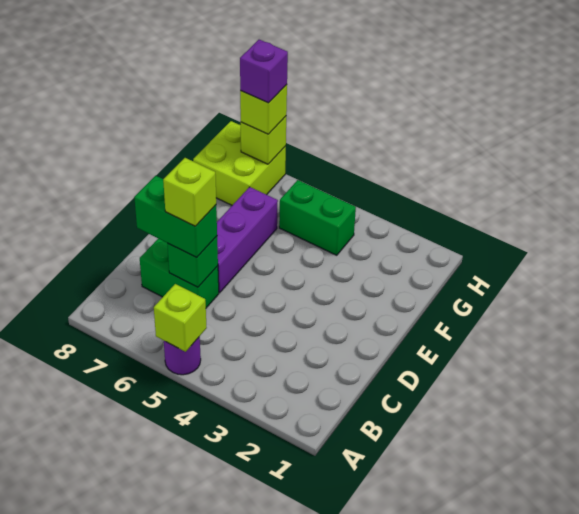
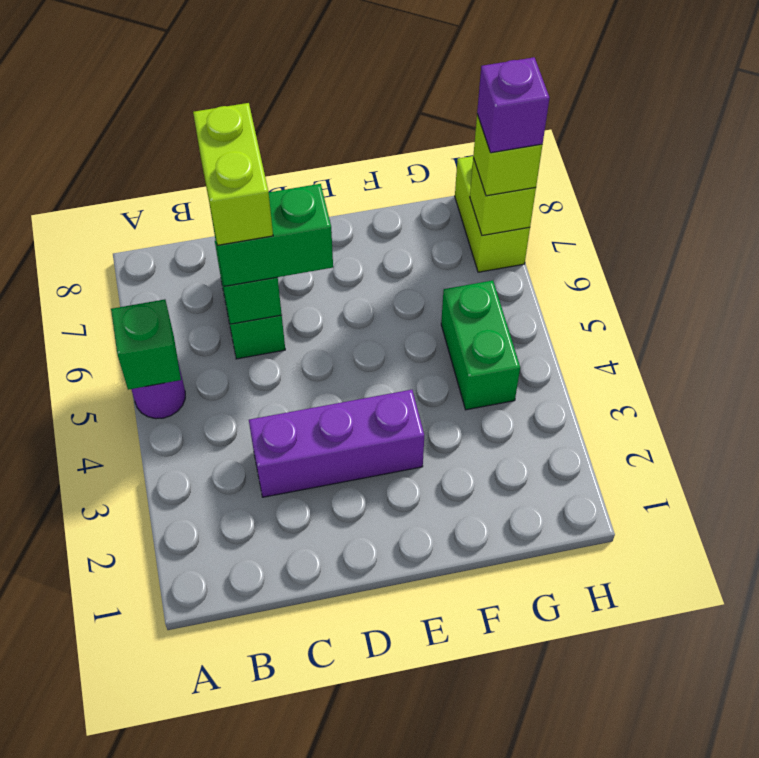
lime 1x1 brick [154,284,207,352] -> green 1x1 brick [111,299,181,390]
green 1x2 brick [134,176,217,257] -> green 1x2 brick turned to [210,184,333,286]
lime 1x1 brick [163,158,216,226] -> lime 1x2 brick [193,103,273,245]
purple 1x3 brick [217,187,278,293] -> purple 1x3 brick moved to [249,390,424,497]
lime 2x2 brick [193,121,286,205] -> lime 1x2 brick [455,156,530,272]

